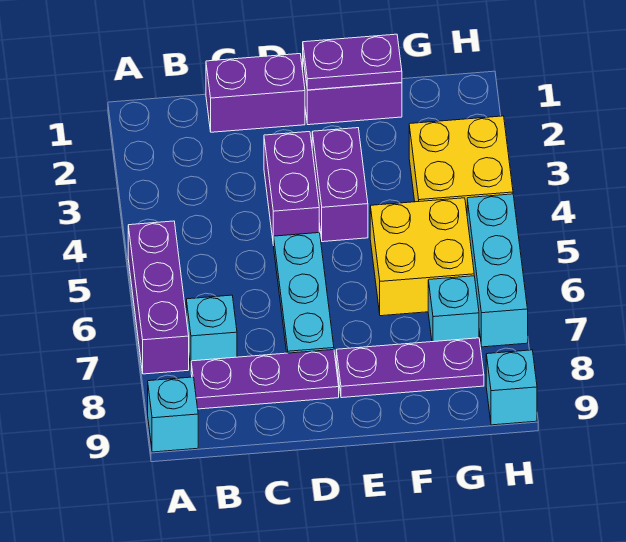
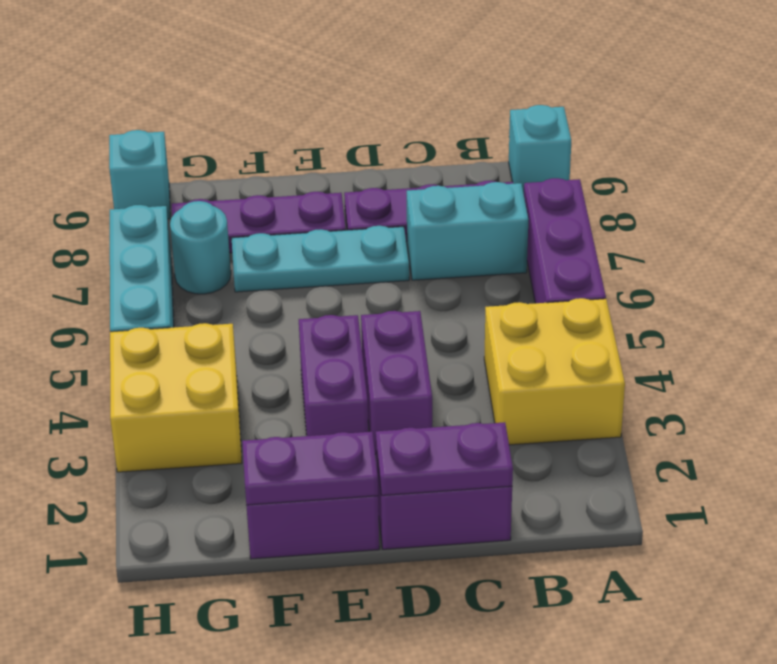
cyan 1x1 brick [186,295,237,366] -> cyan 1x2 brick [407,182,528,280]
none -> purple 1x2 plate [376,422,513,495]
cyan 1x3 plate [274,233,334,353] -> cyan 1x3 plate turned to [232,226,409,292]
yellow 2x2 brick [370,198,474,316] -> yellow 2x2 brick moved to [484,298,625,445]
cyan 1x1 brick [428,276,479,342] -> cyan 1x1 round brick [170,201,231,294]

